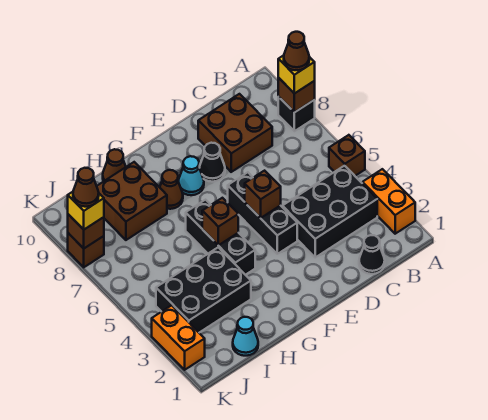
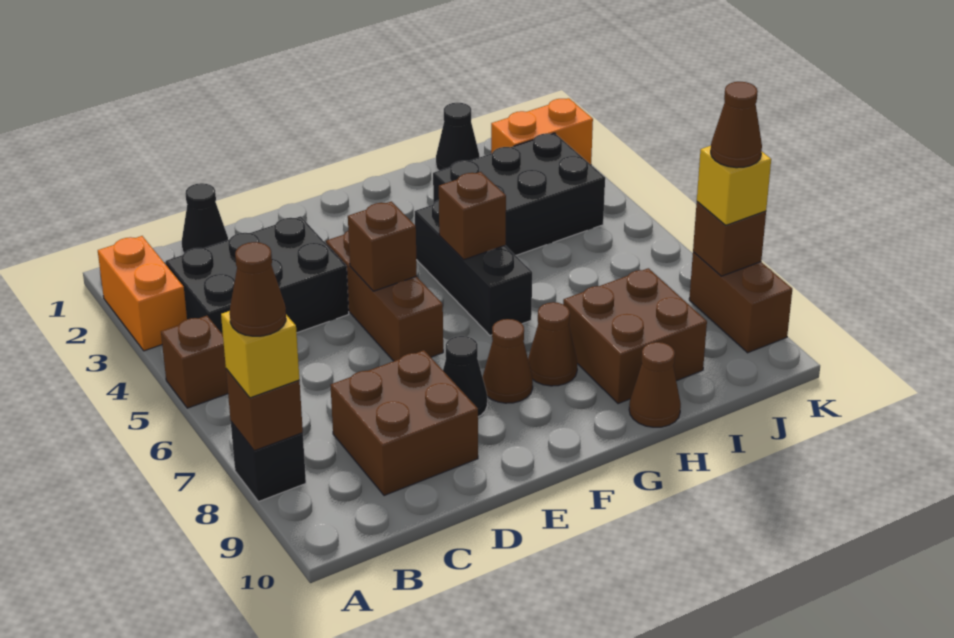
black 1x3 brick [228,172,297,254] -> brown 1x3 brick [326,231,443,361]
cyan 1x1 cone [178,156,204,195] -> brown 1x1 cone [483,319,533,403]
cyan 1x1 cone [233,317,258,356] -> black 1x1 cone [436,103,480,171]
orange 1x2 brick [152,305,205,370] -> orange 1x2 brick turned to [491,98,593,164]
brown 1x1 brick [68,233,104,267] -> brown 1x2 brick [689,252,792,353]

